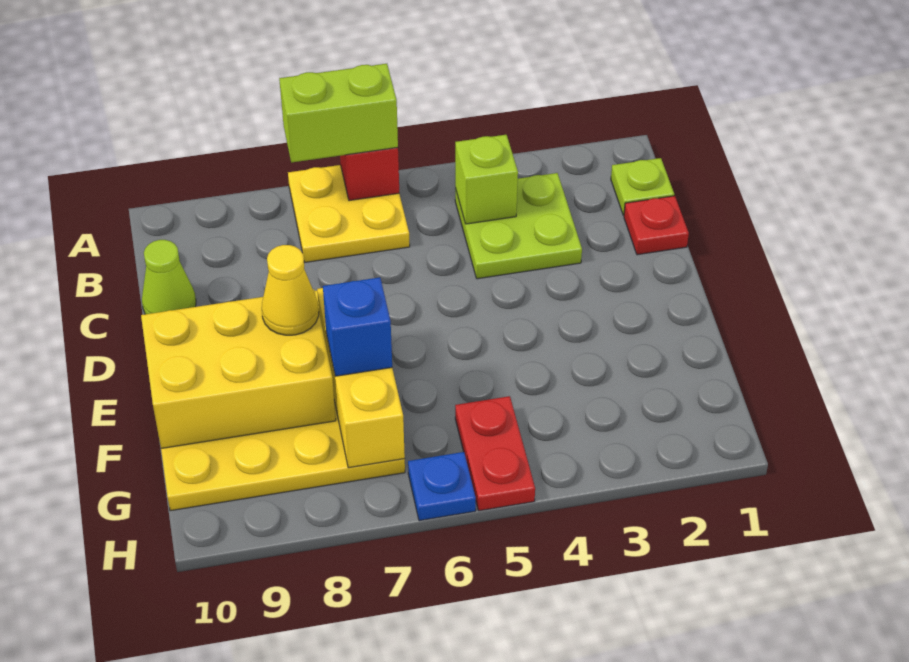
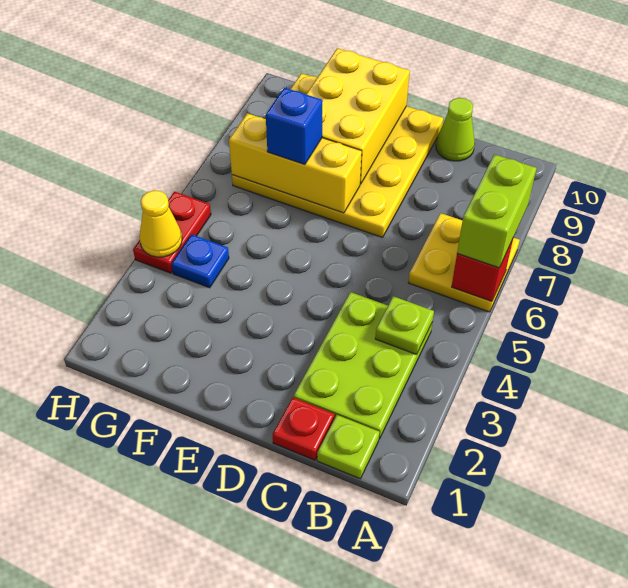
lime 2x2 plate [455,173,582,279] -> lime 2x3 plate [294,292,432,439]
lime 1x1 brick [455,135,518,224] -> lime 1x1 plate [375,296,434,354]
yellow 1x1 cone [262,245,319,335] -> yellow 1x1 cone moved to [140,190,182,257]
red 1x2 plate [455,396,535,511] -> red 1x2 plate turned to [133,192,211,273]
blue 1x1 plate [408,452,476,521] -> blue 1x1 plate moved to [171,234,229,288]

